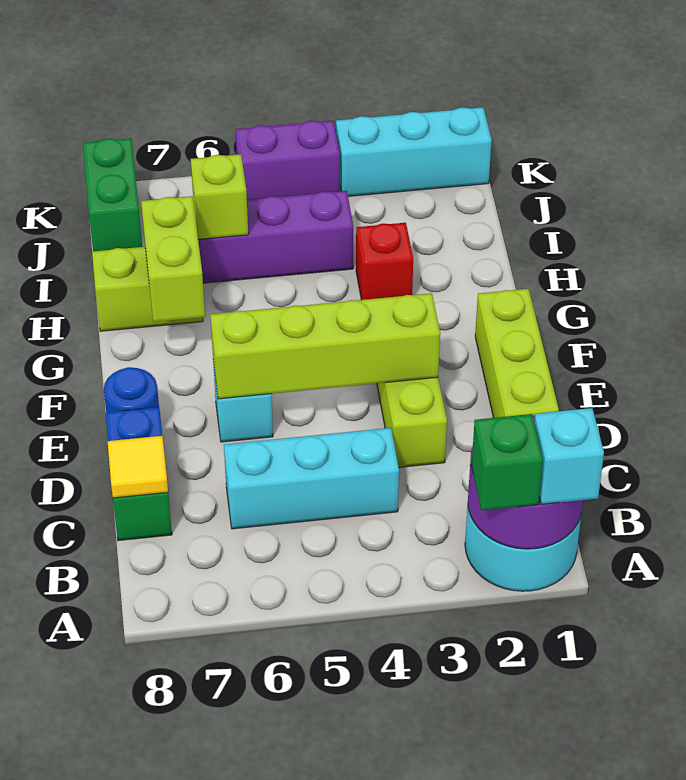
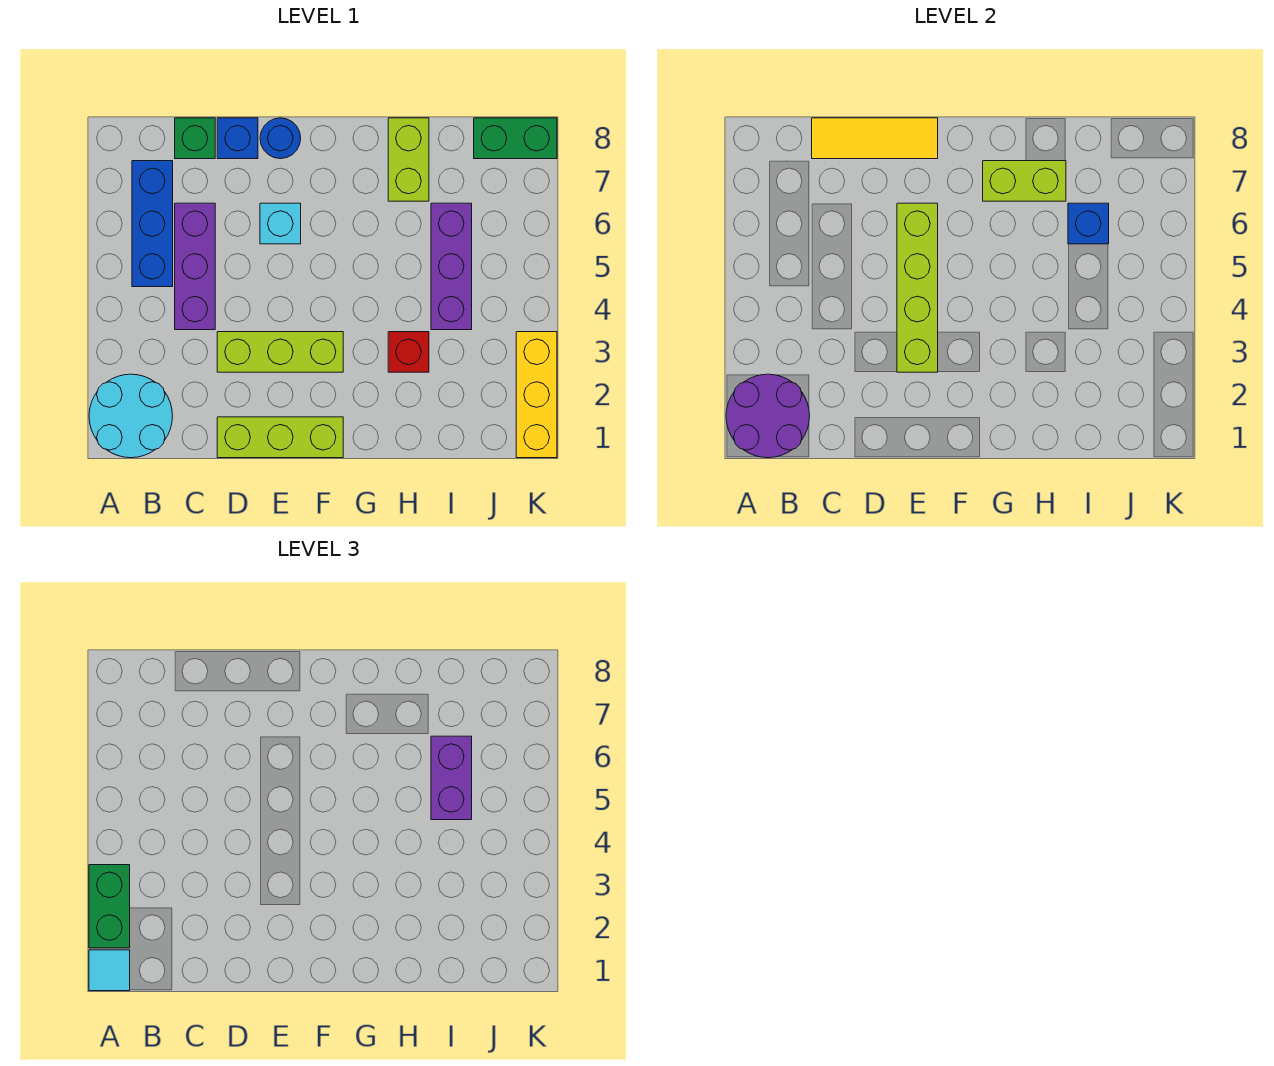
cyan 1x1 brick [534,408,604,504] -> cyan 1x1 tile [89,950,130,991]
green 1x1 brick [472,414,543,510] -> green 1x2 brick [89,865,130,948]
none -> blue 1x3 brick [132,161,173,287]
cyan 1x3 brick [224,428,399,529] -> purple 1x3 brick [175,203,215,330]
yellow 1x1 tile [108,436,168,498] -> yellow 1x3 tile [812,118,938,159]
lime 1x1 brick [191,154,248,239] -> blue 1x1 brick [1068,203,1109,244]
cyan 1x3 brick [336,107,492,196] -> yellow 1x3 brick [516,332,557,458]
purple 1x2 brick [235,121,340,200] -> purple 1x2 brick moved to [431,736,472,820]

